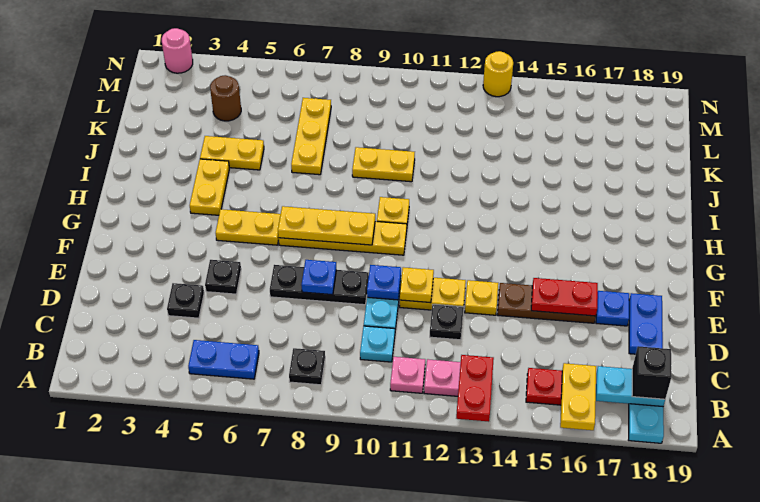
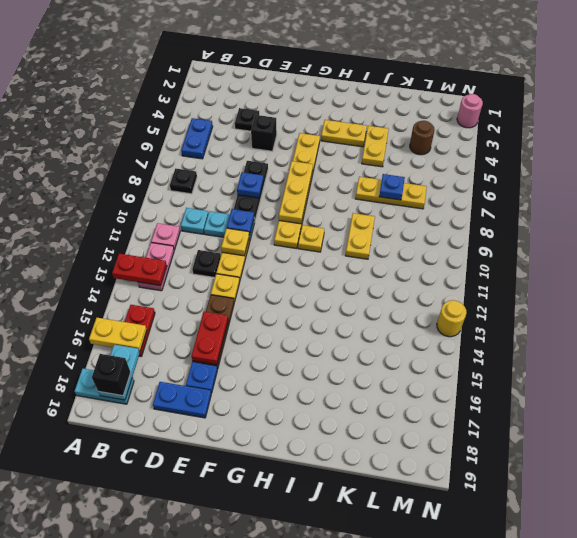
black 1x1 plate [205,260,241,294] -> black 1x1 brick [251,115,277,151]
none -> blue 1x1 plate [379,174,405,200]

